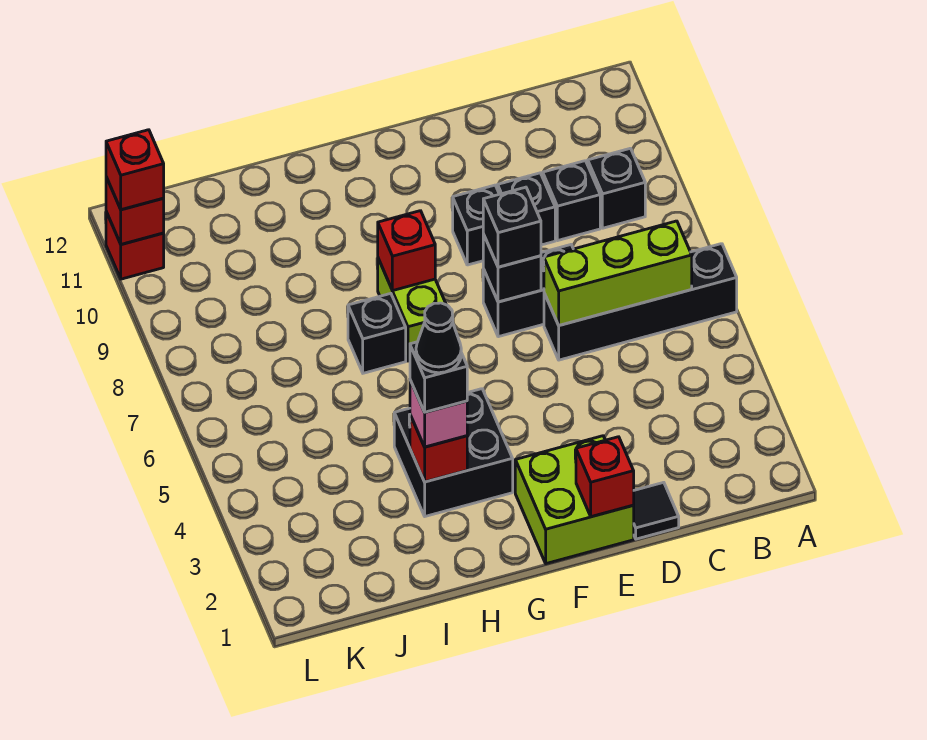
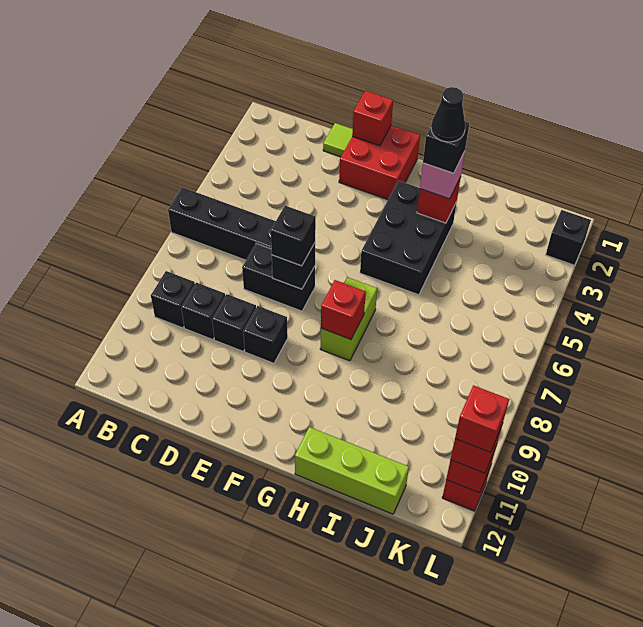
lime 1x3 brick [544,221,692,325] -> lime 1x3 brick moved to [295,427,409,514]
black 1x1 tile [633,482,679,539] -> lime 1x1 tile [323,123,353,157]
lime 2x2 brick [515,436,634,564] -> red 2x2 brick [339,125,420,200]
black 2x2 brick [394,389,513,516] -> black 2x3 brick [360,181,457,295]
black 1x1 brick [348,294,406,373] -> black 1x1 brick moved to [546,210,591,265]
none -> red 1x1 brick [455,385,509,452]

